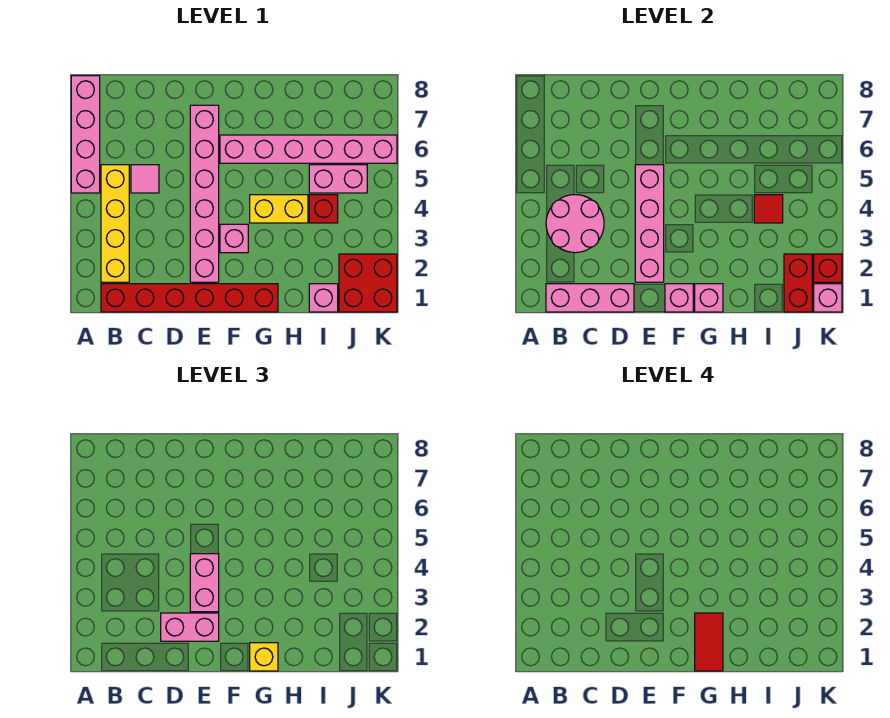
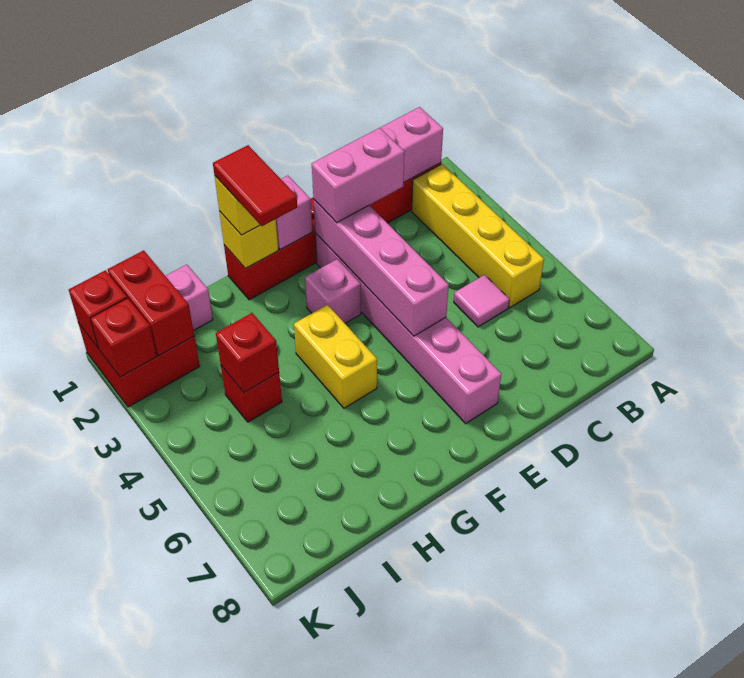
pink 1x4 brick [71,76,100,193] -> none
pink 2x2 round brick [546,195,604,253] -> none
pink 1x2 brick [190,554,219,612] -> none
pink 1x6 brick [220,135,397,163] -> none
pink 1x1 brick [695,284,723,312] -> yellow 1x1 brick [219,211,278,268]
yellow 1x2 brick [250,195,308,223] -> yellow 1x2 brick turned to [294,305,377,408]
red 1x1 tile [754,195,783,223] -> red 1x1 brick [216,313,279,392]
pink 1x2 brick [309,165,367,193] -> none
pink 1x1 brick [814,284,842,312] -> red 1x1 brick [69,270,127,348]

